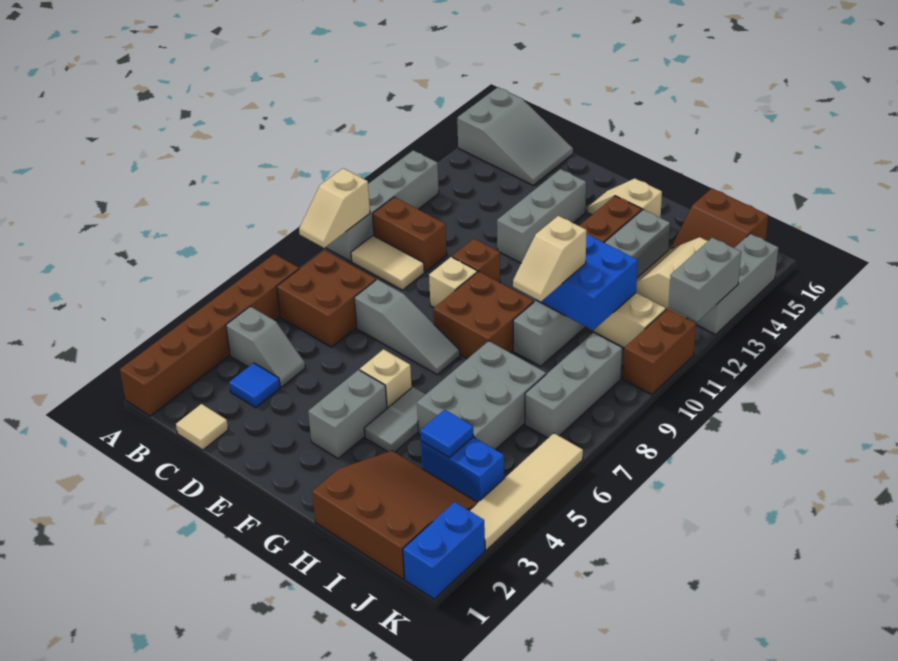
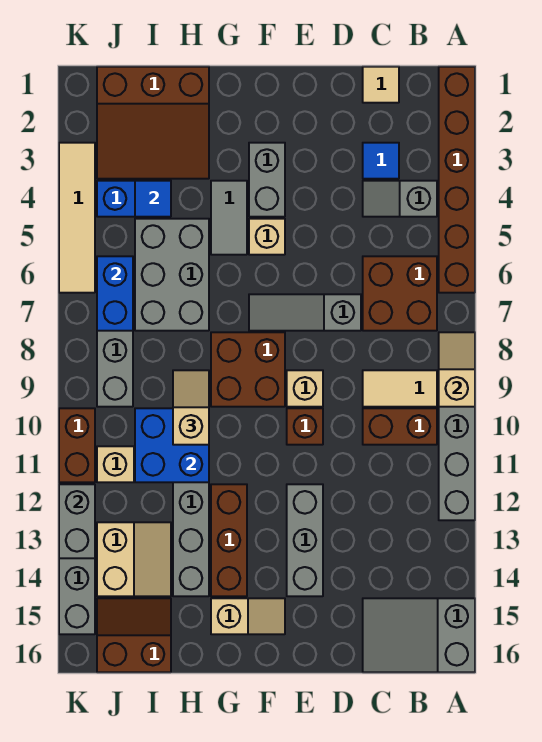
blue 1x2 brick [403,502,485,599] -> blue 1x2 brick moved to [97,256,133,331]

